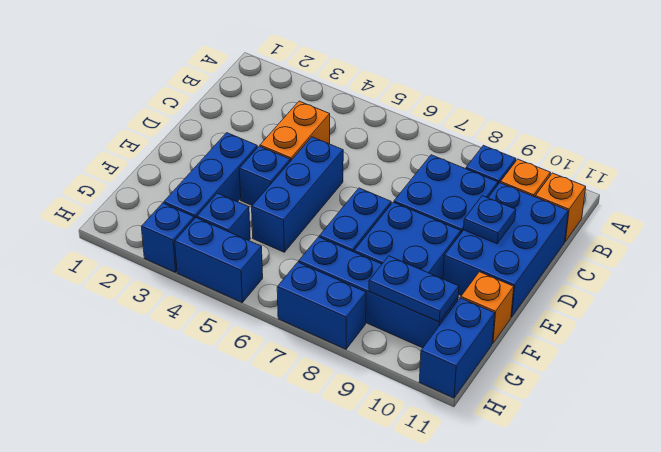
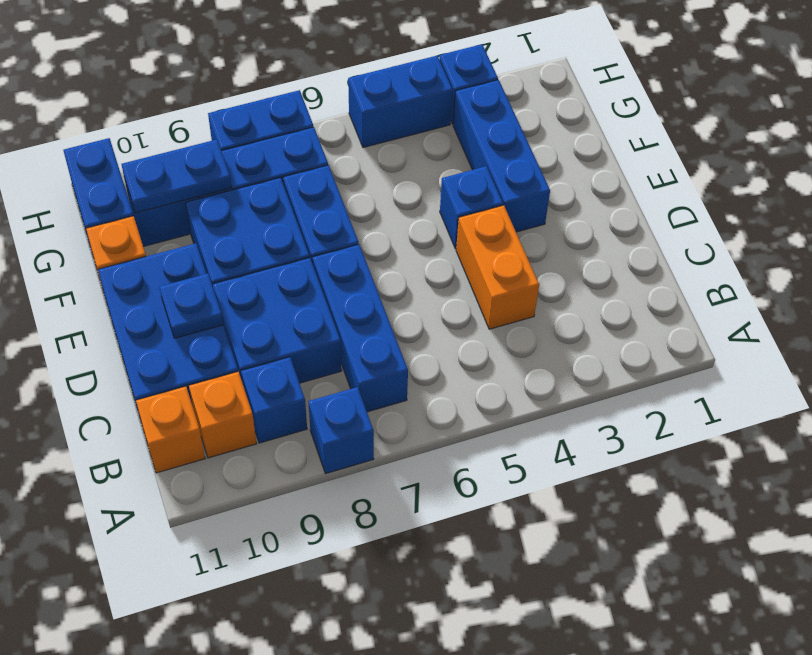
blue 1x3 brick [252,137,343,252] -> blue 1x3 brick moved to [313,245,408,412]
blue 1x1 brick [197,193,250,241] -> blue 1x1 brick moved to [308,387,374,474]

